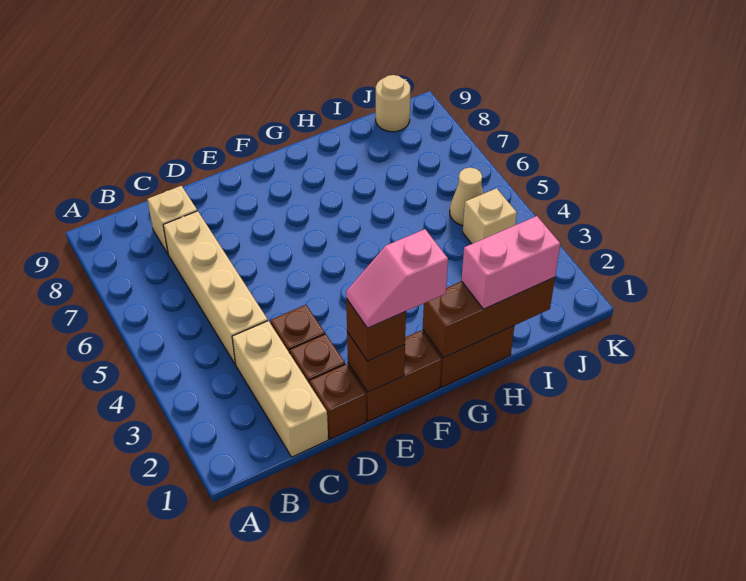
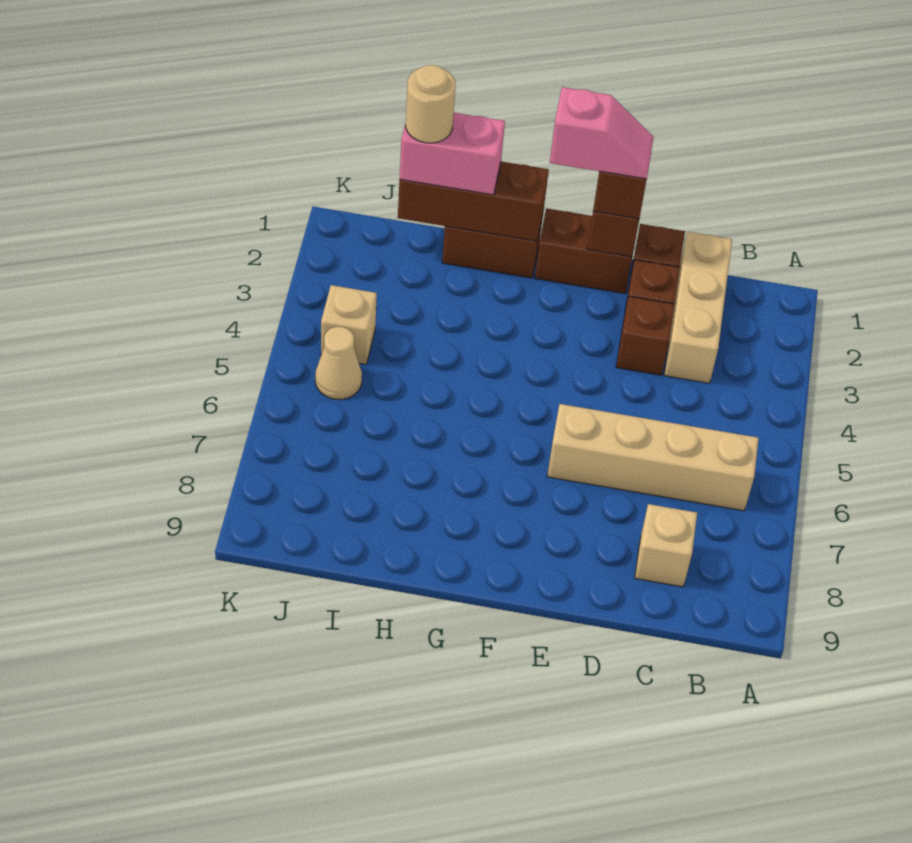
tan 1x4 brick [163,211,268,364] -> tan 1x4 brick turned to [547,404,759,511]
tan 1x1 round brick [376,75,410,132] -> tan 1x1 round brick moved to [406,65,456,143]

